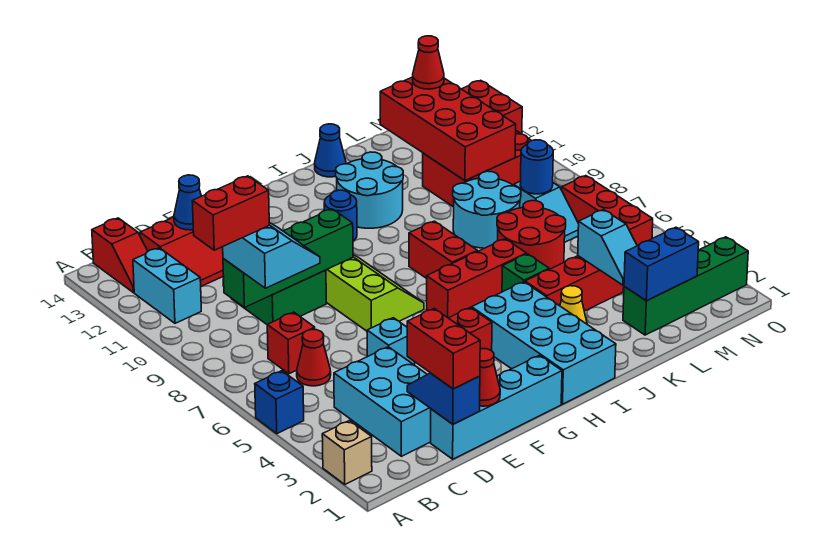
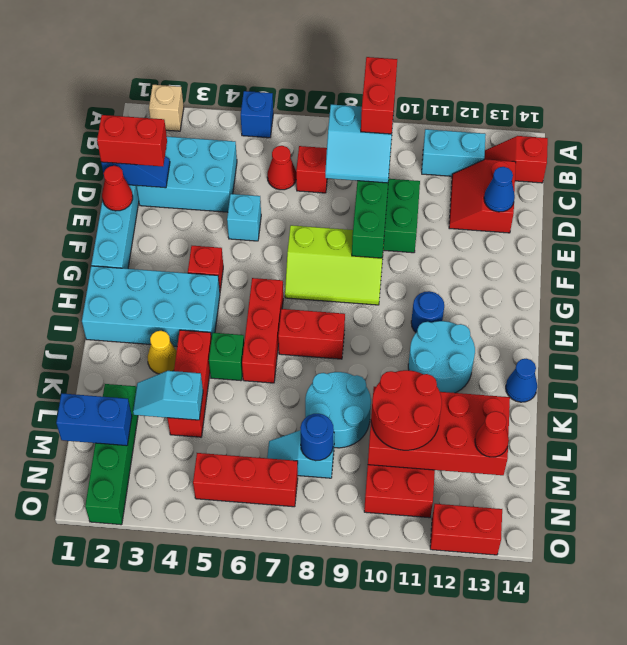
red 2x2 round brick [497,201,566,269] -> red 2x2 round brick moved to [371,370,442,450]
blue 1x2 brick [624,227,699,301] -> blue 1x2 brick turned to [56,393,132,446]

